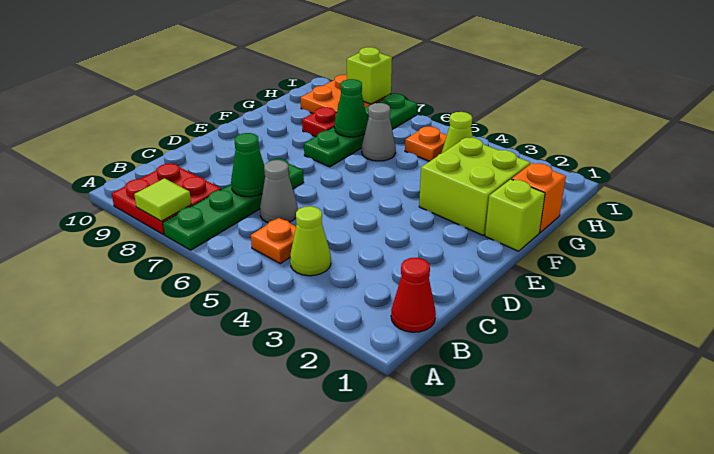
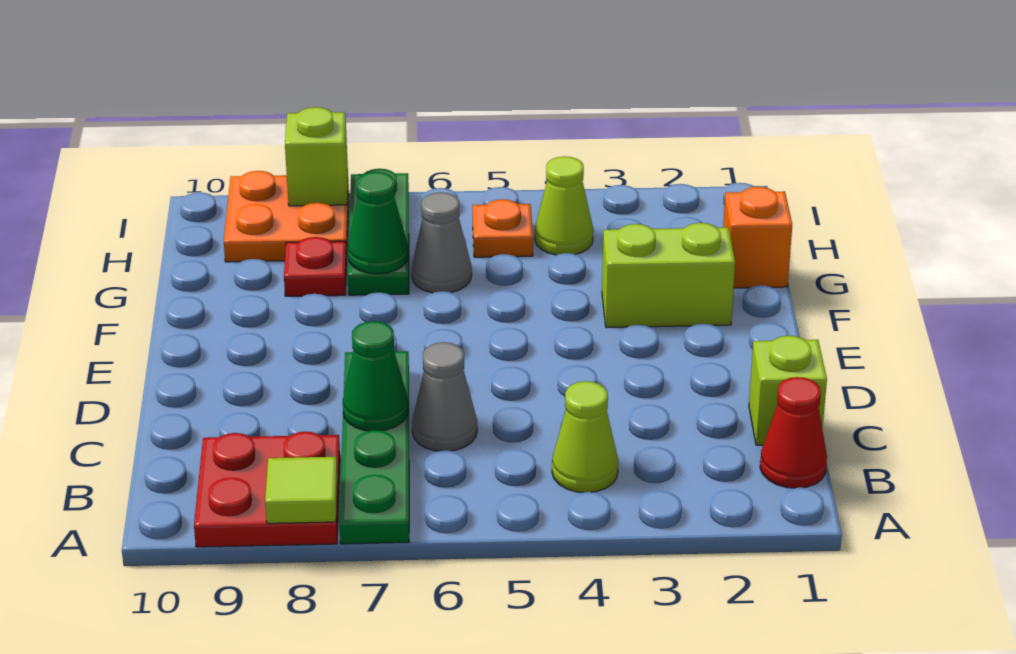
orange 1x1 plate [251,218,296,264] -> none
lime 1x1 brick [485,179,545,251] -> lime 1x1 brick moved to [749,336,827,445]
lime 2x2 brick [419,137,530,235] -> lime 1x2 brick [602,223,735,328]
green 1x4 plate [304,93,417,167] -> green 1x3 plate [348,169,409,295]

